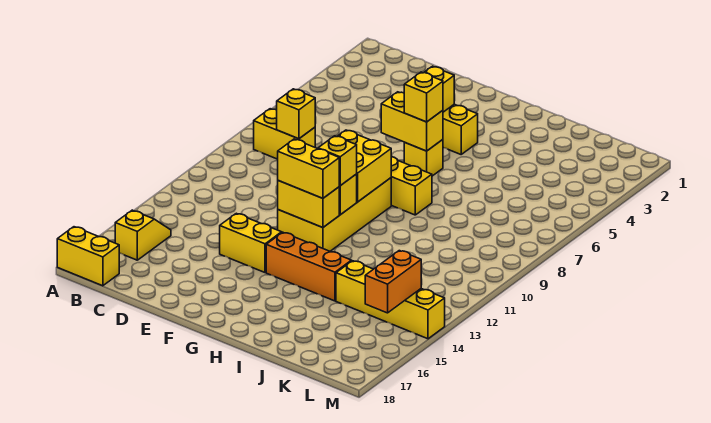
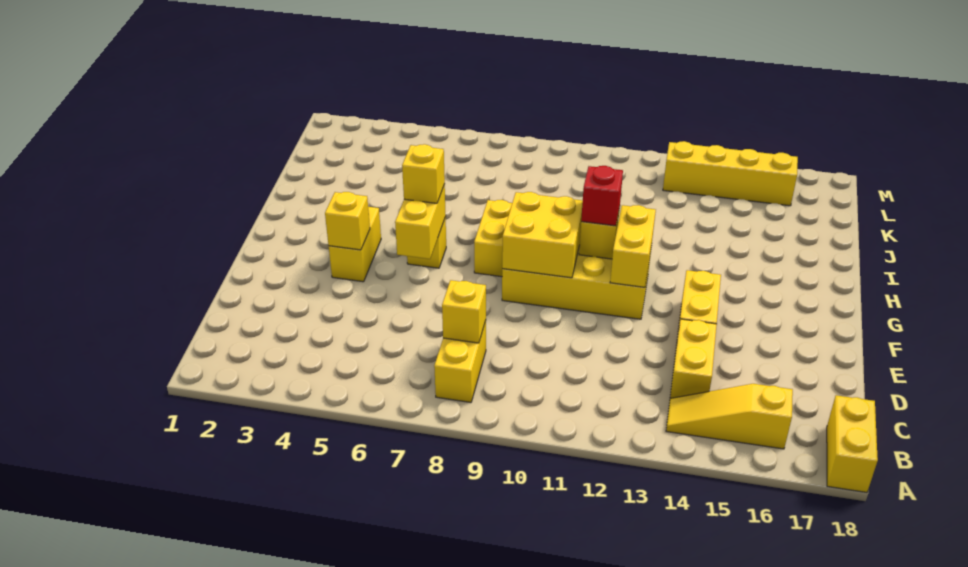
yellow 1x2 slope [115,210,171,260] -> yellow 1x3 slope [666,384,793,449]
yellow 1x2 brick [278,139,339,198] -> yellow 1x2 brick moved to [670,319,717,398]
yellow 1x1 brick [318,136,357,186] -> red 1x1 brick [581,166,623,226]
orange 1x3 brick [266,232,351,301] -> none
yellow 1x4 brick [336,261,445,339] -> yellow 1x4 brick turned to [663,141,798,206]
orange 1x2 brick [365,251,421,313] -> none

